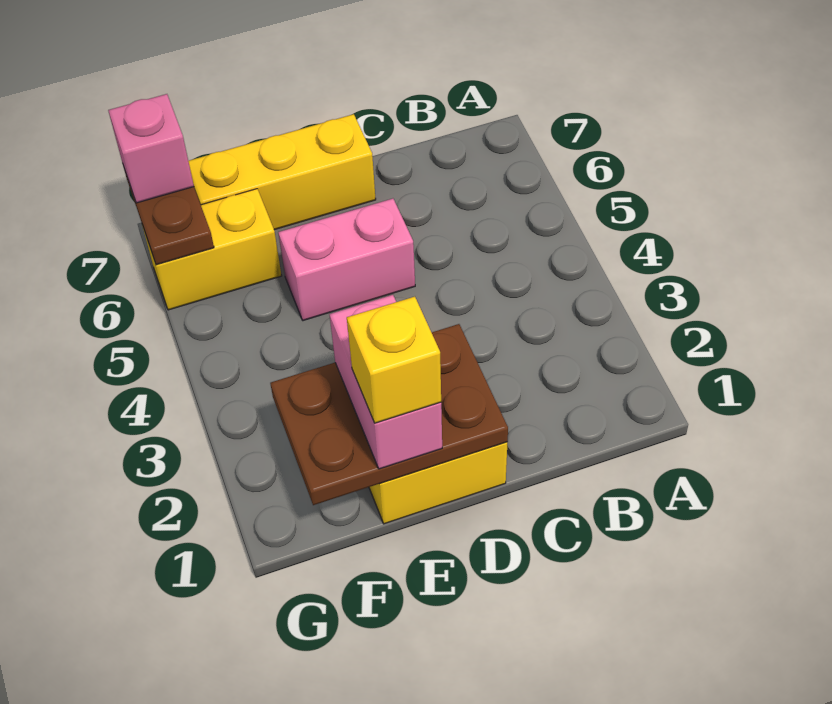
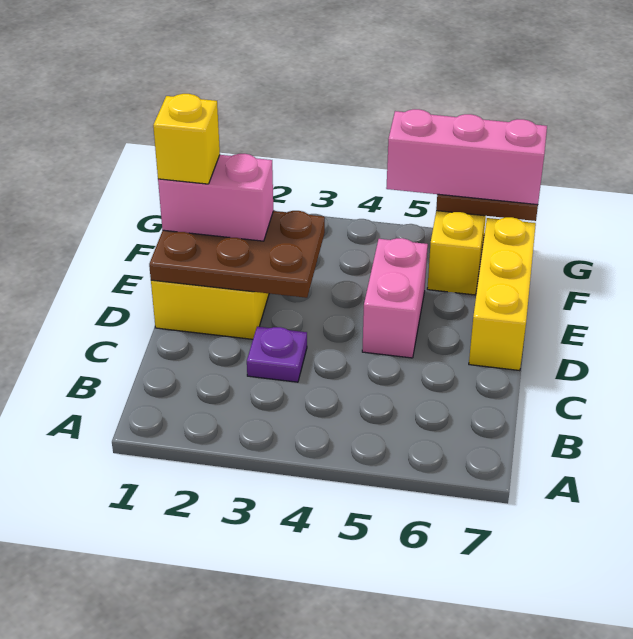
none -> purple 1x1 plate [247,327,307,382]
brown 2x3 plate [270,324,508,505] -> brown 2x3 plate turned to [149,211,325,298]
pink 1x1 brick [108,94,194,203] -> pink 1x3 brick [386,109,547,205]

